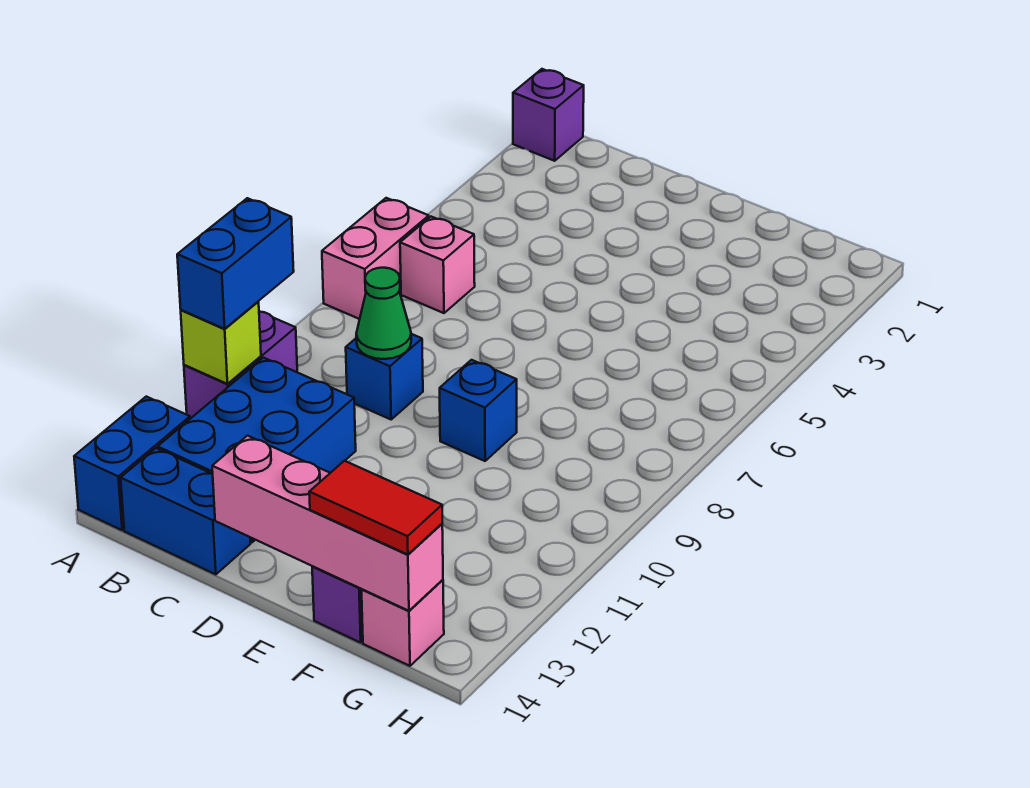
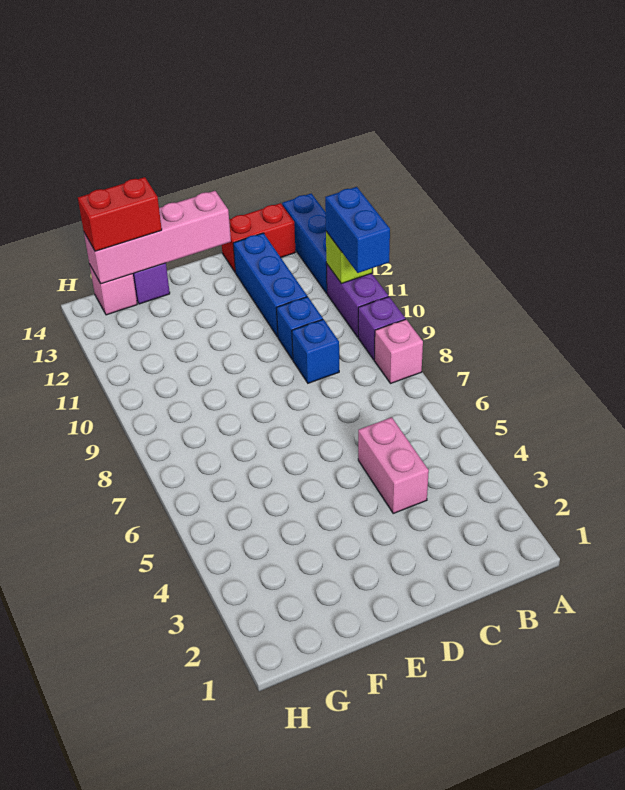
purple 1x1 brick [513,69,584,161] -> purple 1x1 brick moved to [358,297,405,360]
pink 1x2 brick [322,198,429,319] -> pink 1x2 brick moved to [358,417,429,513]
blue 1x2 brick [74,397,190,530] -> blue 1x3 brick [282,193,327,293]
pink 1x1 brick [400,217,475,313] -> pink 1x1 brick moved to [374,319,423,384]
blue 2x3 brick [158,358,356,542] -> blue 1x3 brick [233,233,307,337]
blue 1x2 brick [121,448,250,574] -> red 1x2 brick [222,203,295,272]
green 1x1 cone [356,268,411,359] -> none
blue 1x1 brick [440,360,517,461] -> blue 1x1 brick moved to [277,297,323,360]
red 1x2 tile [309,461,442,555] -> red 1x2 brick [78,177,162,251]

